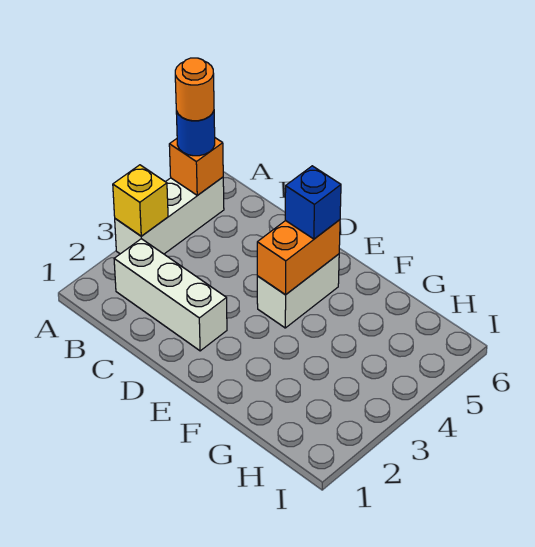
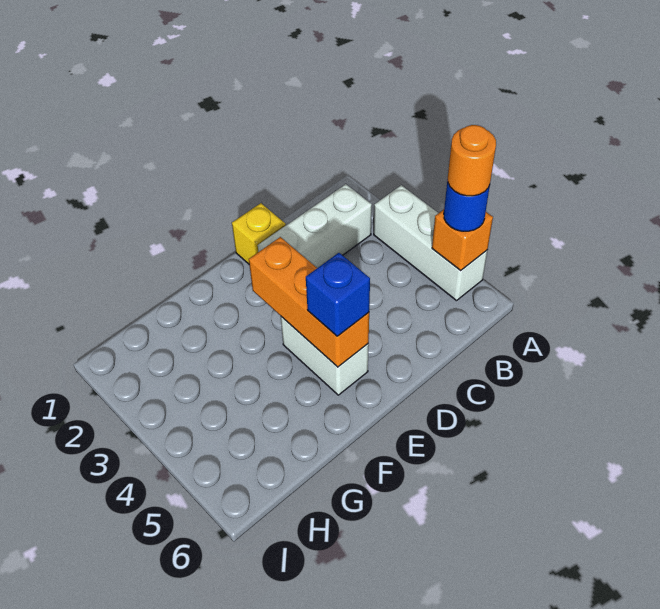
yellow 1x1 brick [113,165,168,236] -> yellow 1x1 brick moved to [232,203,286,264]
orange 1x2 brick [257,220,340,295] -> orange 1x3 brick [249,237,369,367]

